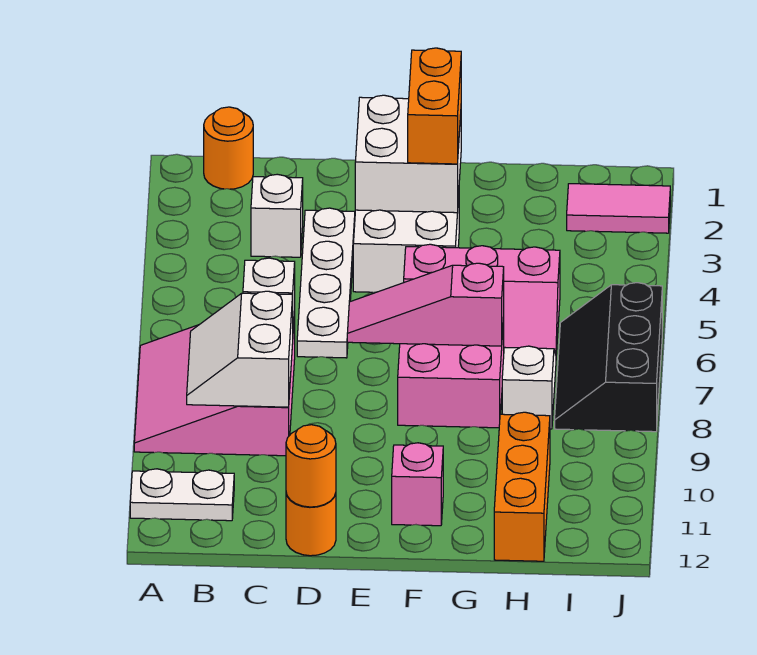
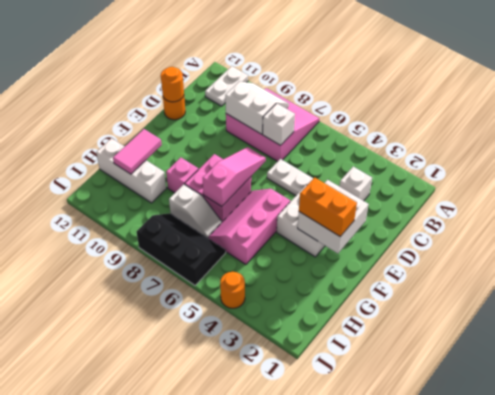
orange 1x1 round brick [204,107,253,189] -> orange 1x1 round brick moved to [220,272,245,308]
pink 1x1 brick [392,443,443,526] -> pink 1x1 brick moved to [166,157,198,193]
orange 1x3 brick [494,412,550,561] -> white 1x3 brick [96,138,166,203]
pink 1x2 tile [567,184,670,233] -> pink 1x2 tile moved to [113,129,162,174]

